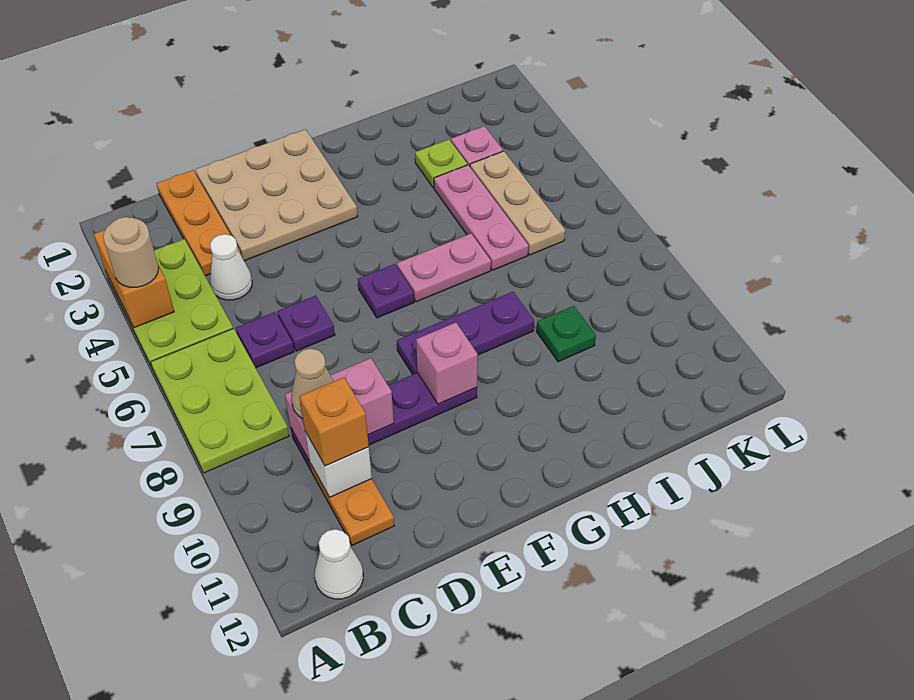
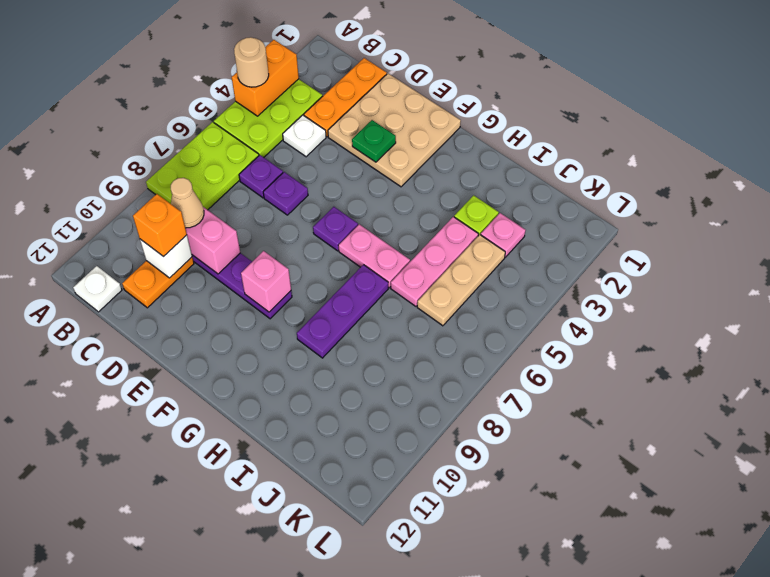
white 1x1 cone [315,529,363,599] -> white 1x1 plate [73,266,122,312]
white 1x1 cone [210,234,252,300] -> white 1x1 plate [283,115,326,157]
purple 1x3 plate [397,292,534,374] -> purple 1x3 plate turned to [297,265,388,358]
green 1x1 plate [537,306,596,362] -> green 1x1 plate moved to [352,120,396,162]

